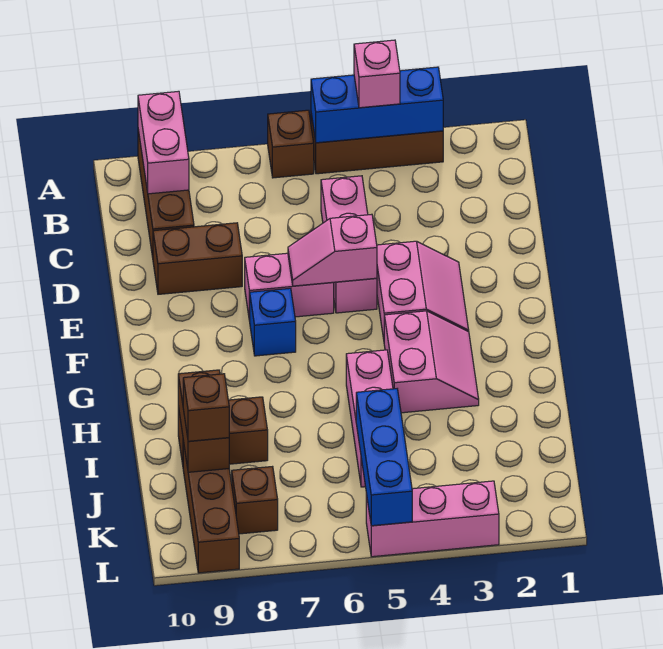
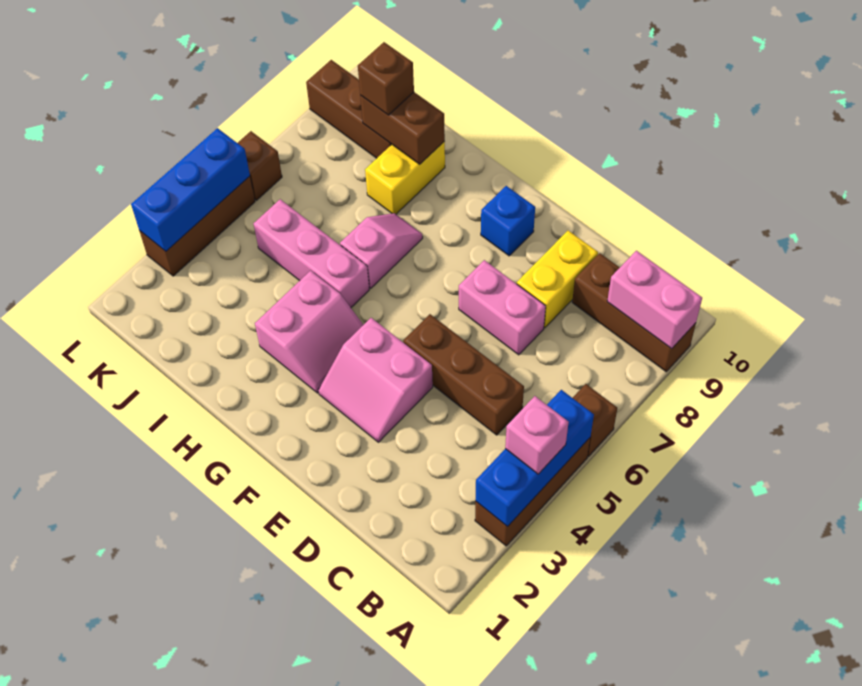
pink 1x3 brick [321,176,377,313] -> brown 1x3 brick [403,314,524,435]
brown 1x2 brick [153,223,242,294] -> yellow 1x2 brick [517,231,598,328]
pink 1x2 slope [288,214,377,286] -> pink 1x2 slope moved to [340,213,423,288]
pink 1x2 brick [245,253,334,321] -> pink 1x2 brick turned to [459,260,546,355]
blue 1x1 brick [250,288,296,356] -> blue 1x1 brick moved to [481,186,535,256]
pink 2x2 slope [384,311,479,413] -> pink 2x2 slope turned to [255,271,363,393]
brown 1x2 brick [178,397,268,464] -> yellow 1x2 brick [365,141,445,214]
blue 1x3 brick [356,389,412,526] -> blue 1x3 brick turned to [131,128,250,251]
brown 1x1 brick [232,467,278,534] -> brown 1x1 brick moved to [238,131,282,200]
pink 1x3 brick [366,481,499,557] -> brown 1x3 brick [140,176,255,276]

